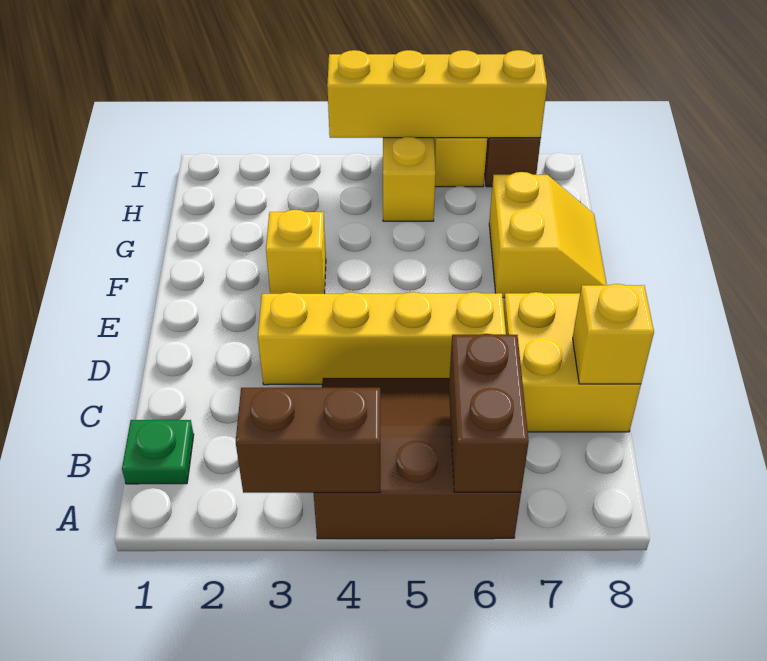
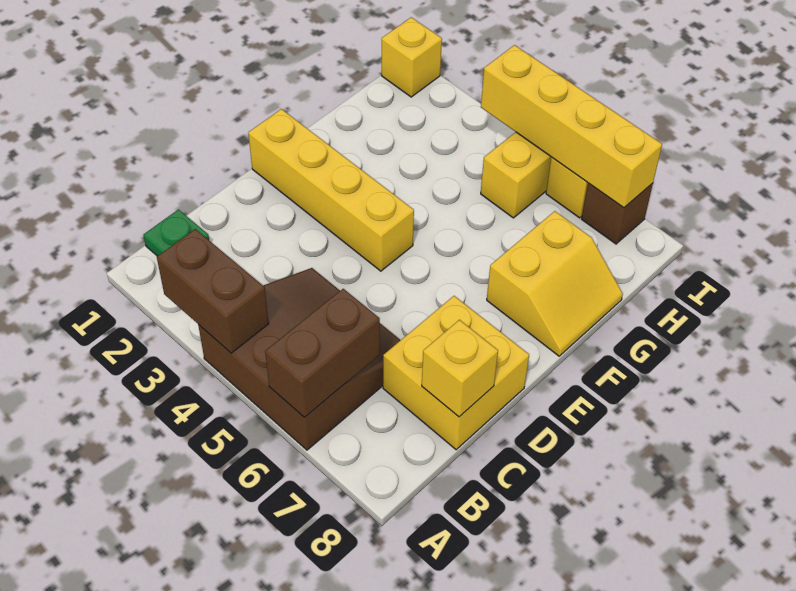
yellow 1x4 brick [258,292,506,385] -> yellow 1x4 brick moved to [248,109,414,271]
yellow 1x1 brick [266,210,326,294] -> yellow 1x1 brick moved to [382,17,442,97]

